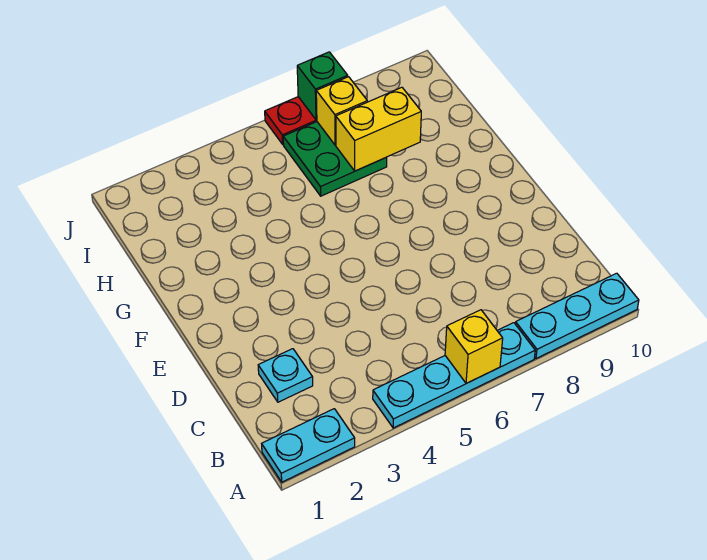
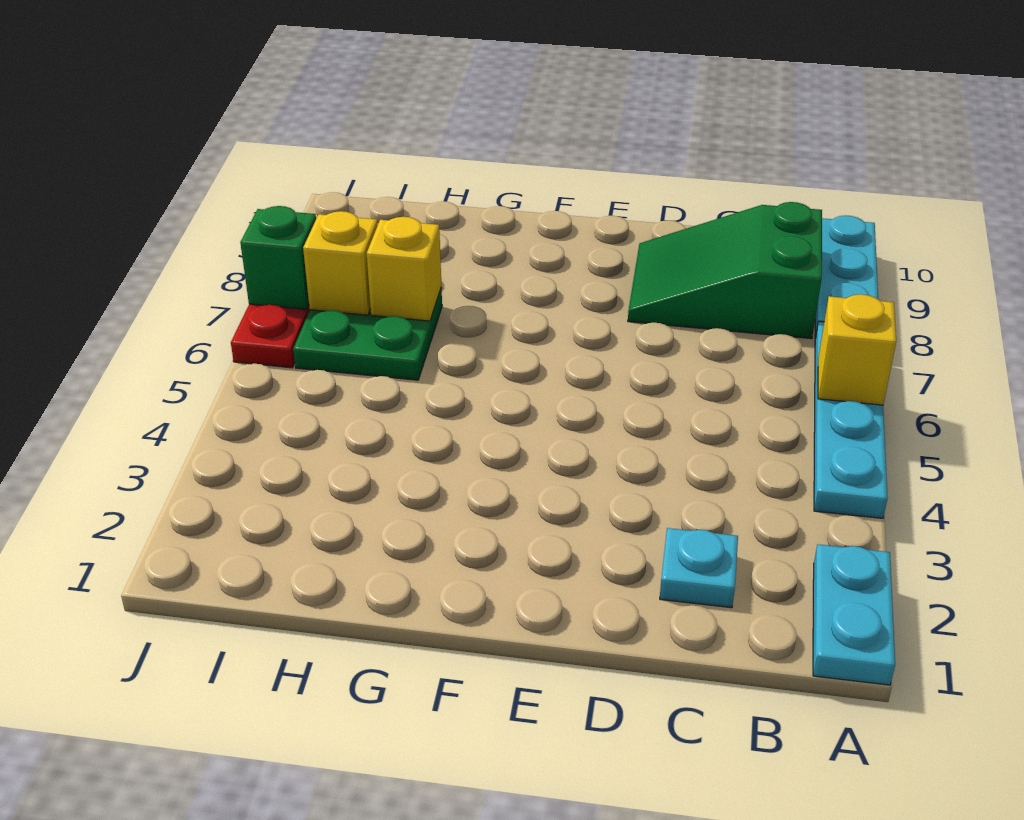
none -> green 2x3 slope [628,202,822,339]
yellow 1x2 brick [336,87,421,171] -> yellow 1x1 brick [367,217,441,321]

